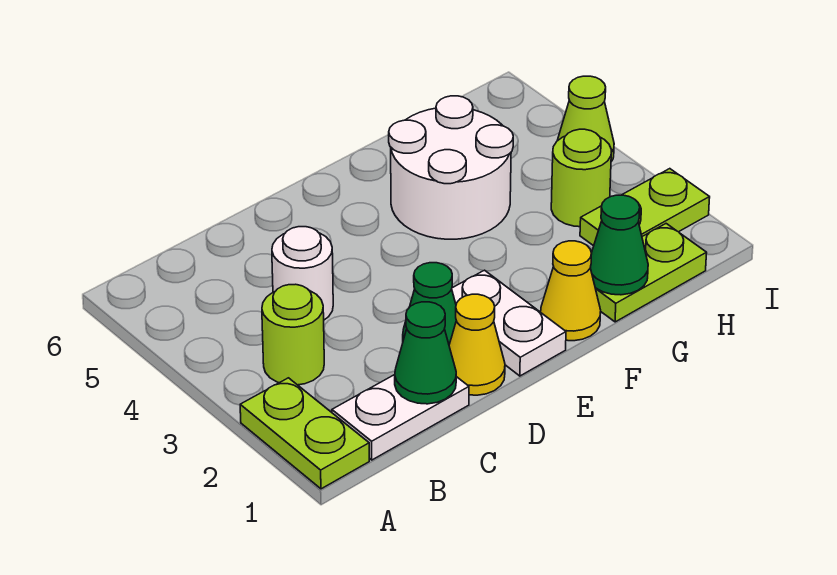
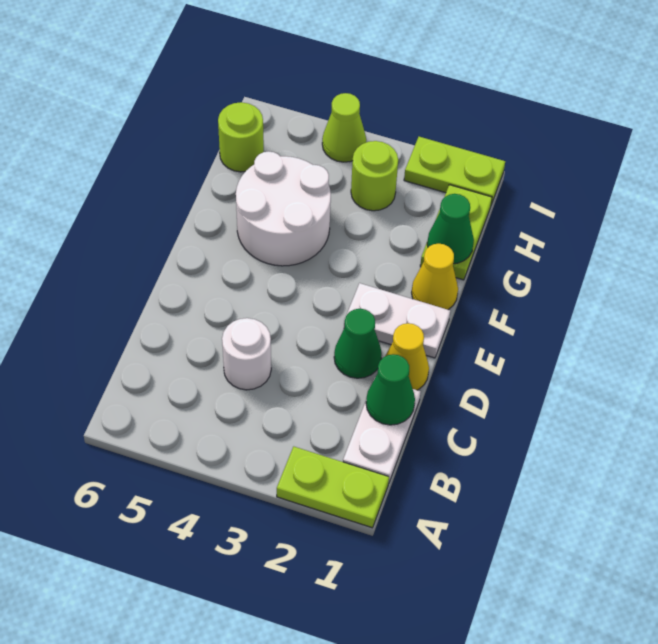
lime 1x1 round brick [262,284,324,385] -> lime 1x1 round brick moved to [218,102,264,172]
lime 1x2 plate [580,169,710,246] -> lime 1x2 plate turned to [404,137,505,205]

